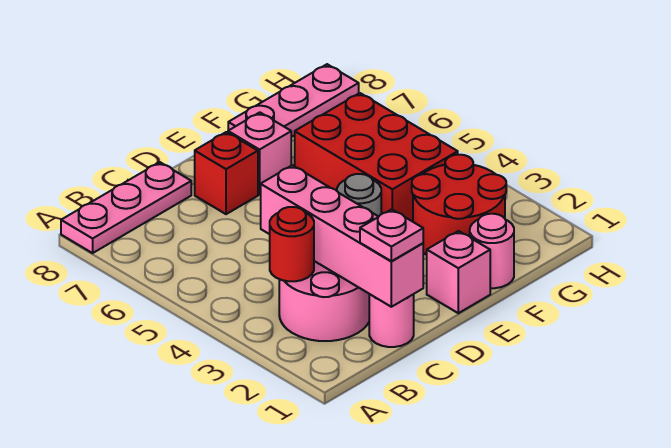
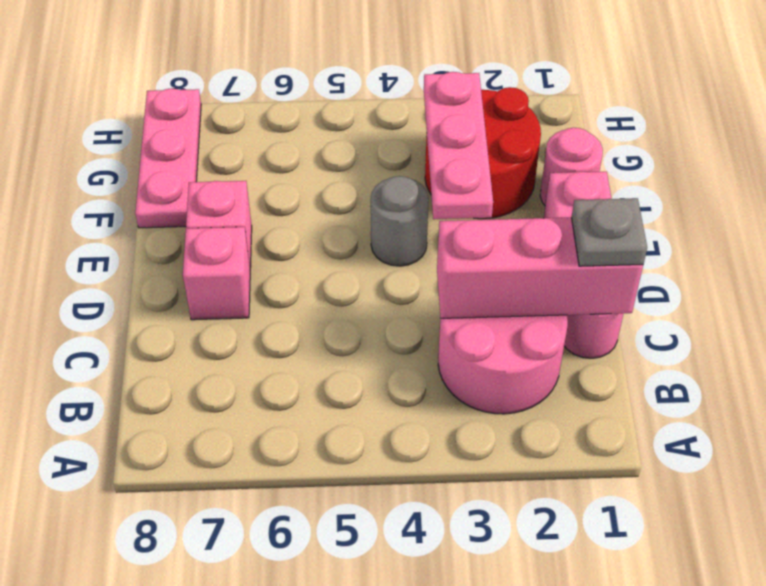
pink 1x3 plate [61,162,191,253] -> pink 1x3 plate moved to [424,72,493,219]
red 1x1 round brick [270,207,314,281] -> none
pink 1x4 brick [261,165,423,307] -> pink 1x3 brick [437,217,643,318]
pink 1x1 plate [360,209,423,261] -> grey 1x1 plate [572,198,647,266]
red 1x1 brick [195,132,258,214] -> pink 1x1 brick [183,227,250,320]
red 2x3 brick [295,93,458,222] -> none

